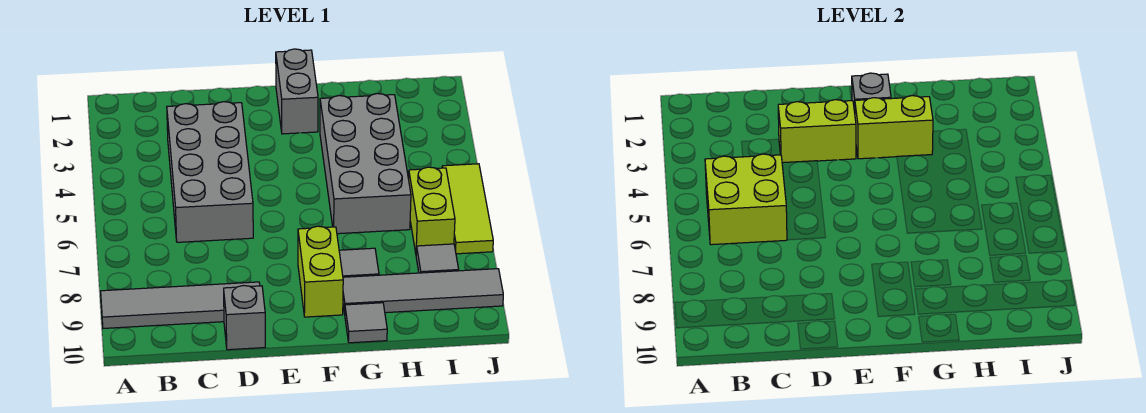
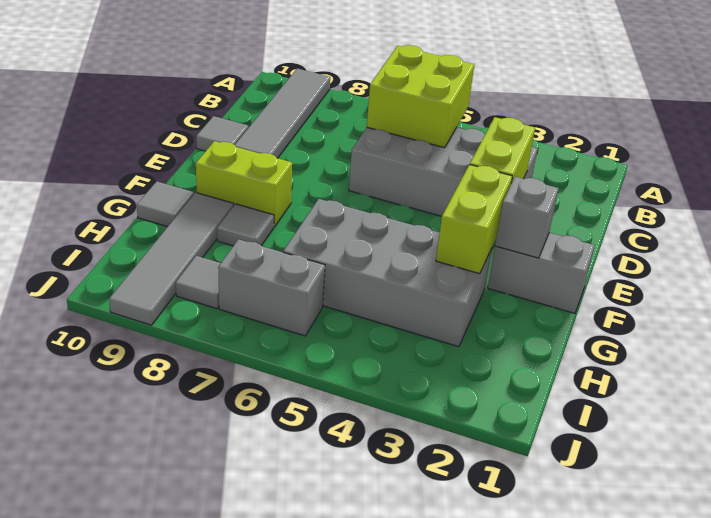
grey 1x1 brick [224,286,265,350] -> grey 1x1 tile [196,116,248,151]
lime 1x2 brick [409,167,455,253] -> grey 1x2 brick [218,239,325,336]
lime 1x3 tile [442,164,493,254] -> none

